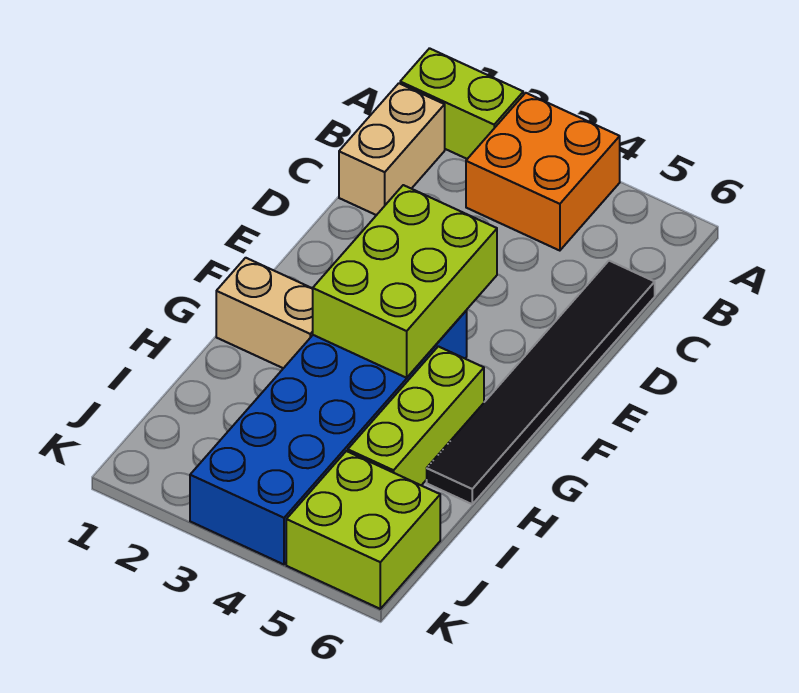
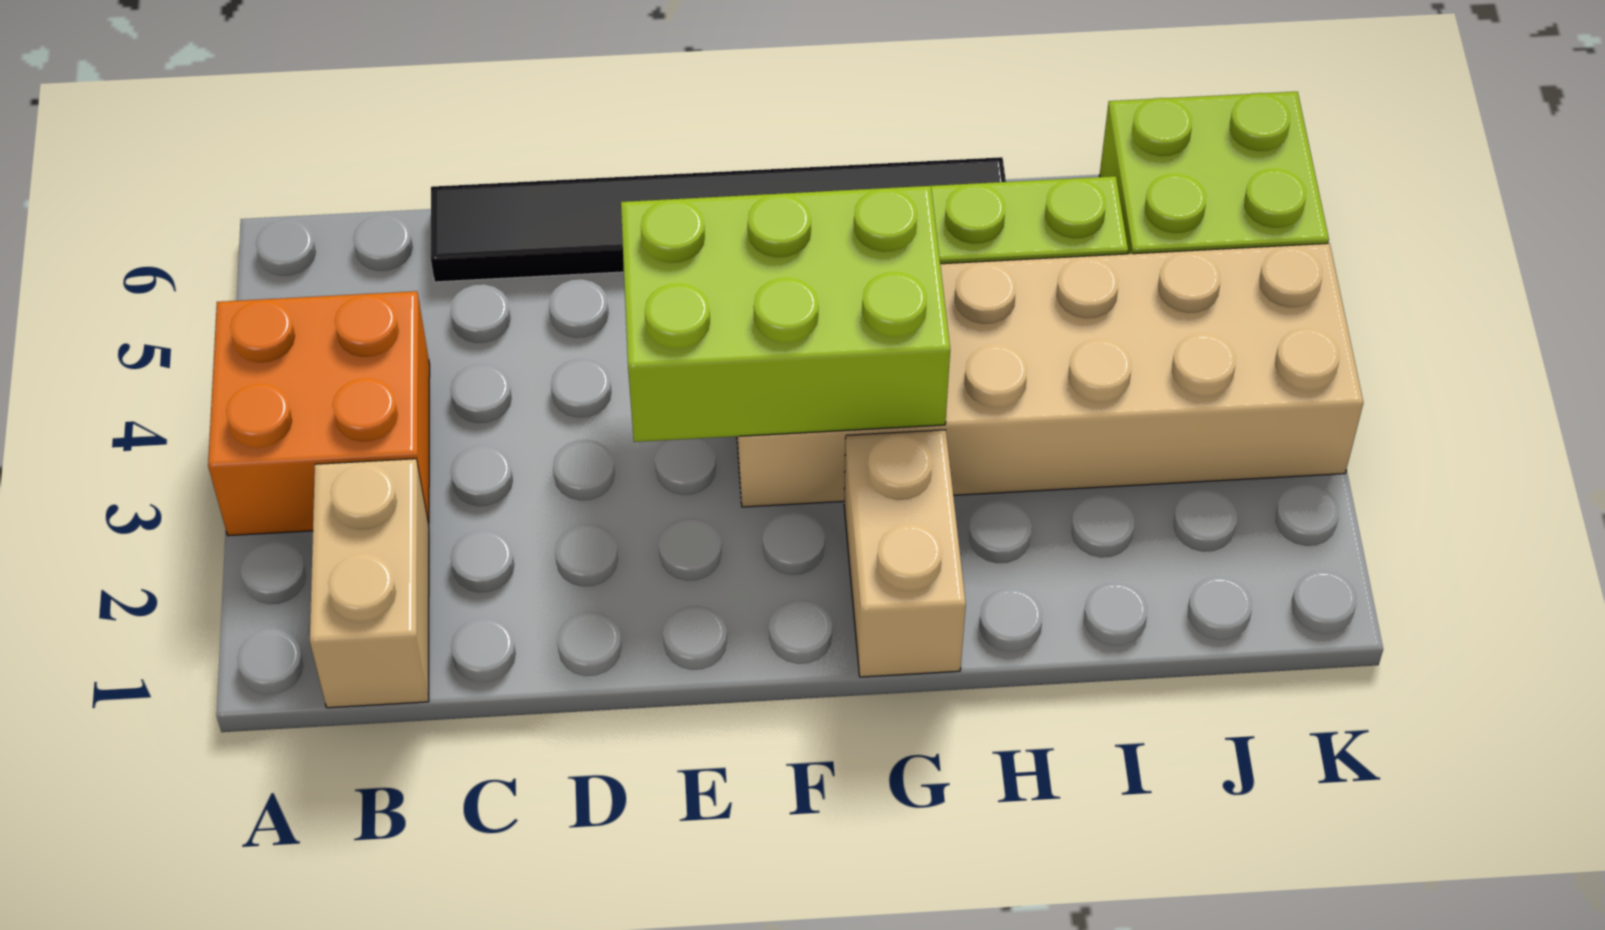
lime 1x2 brick [400,48,523,159] -> none
tan 1x2 brick [339,83,445,215] -> tan 1x2 brick turned to [310,459,429,708]
blue 2x6 brick [190,311,467,564] -> tan 2x6 brick [737,243,1363,507]

